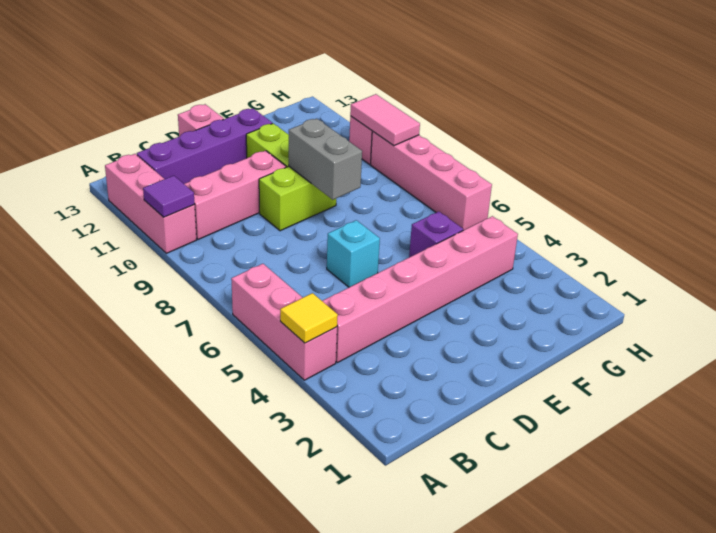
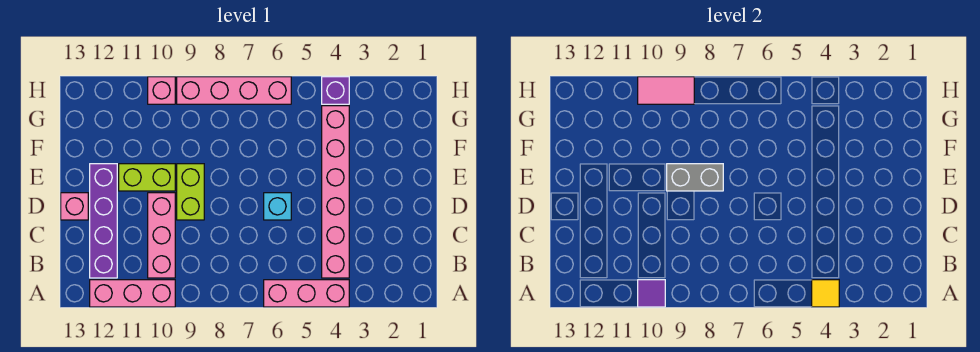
purple 1x1 brick [409,211,463,257] -> purple 1x1 brick moved to [322,77,349,104]

